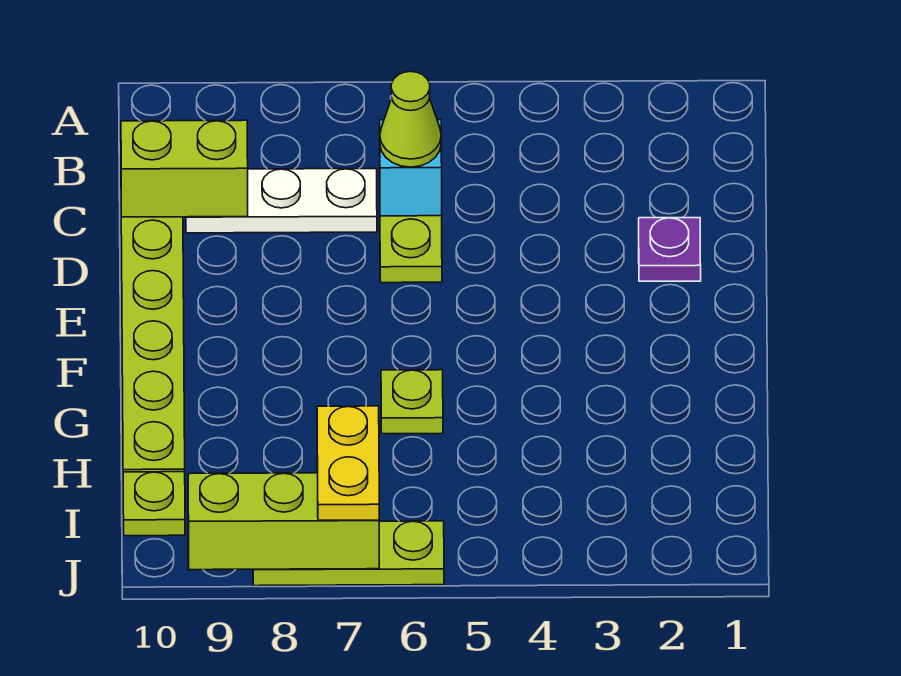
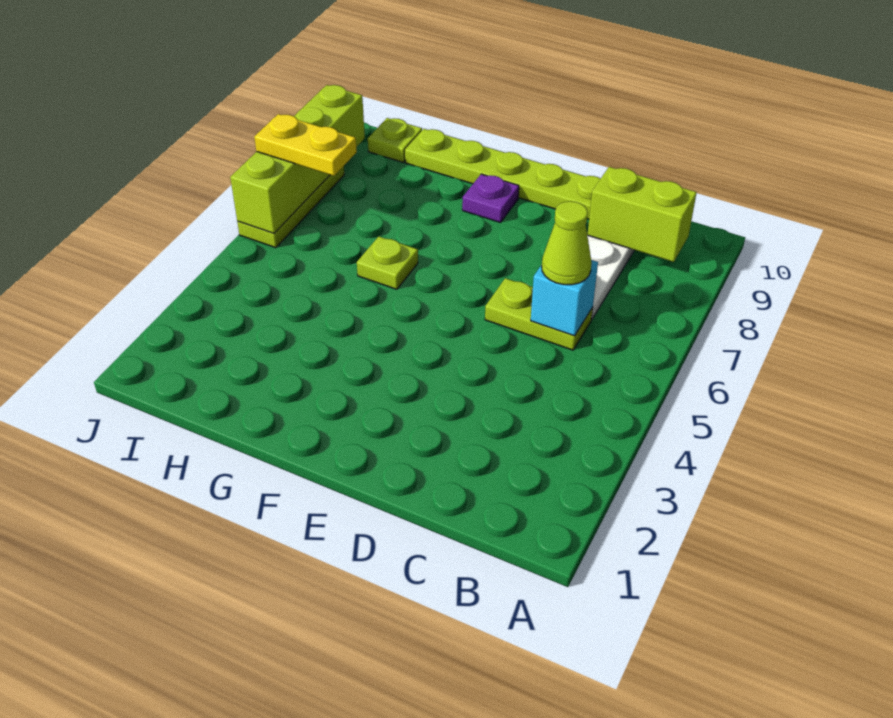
lime 1x2 brick [121,120,248,217] -> lime 1x2 brick turned to [588,167,697,262]
purple 1x1 plate [639,218,701,281] -> purple 1x1 plate moved to [462,174,519,223]
lime 1x3 brick [188,473,379,570] -> lime 1x4 brick [230,85,365,233]

